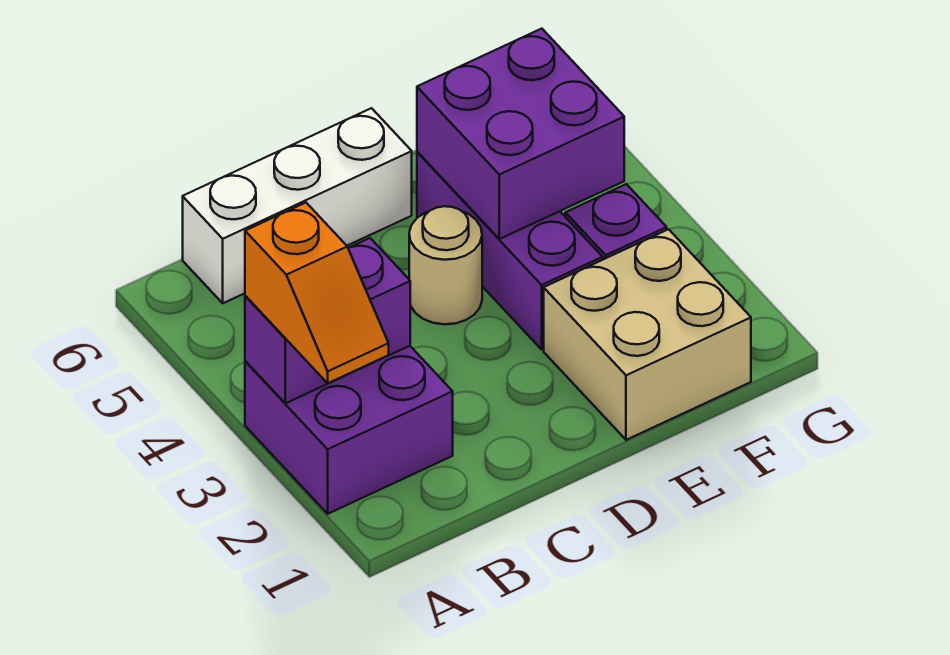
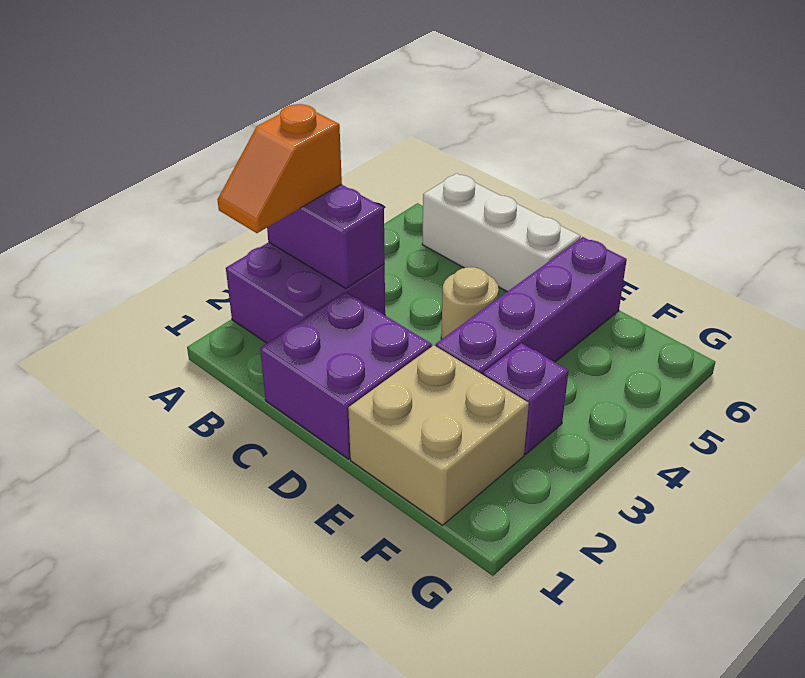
purple 1x3 brick [417,152,603,349] -> purple 1x4 brick [436,237,627,375]
purple 2x2 brick [417,29,624,239] -> purple 2x2 brick moved to [260,292,432,459]

